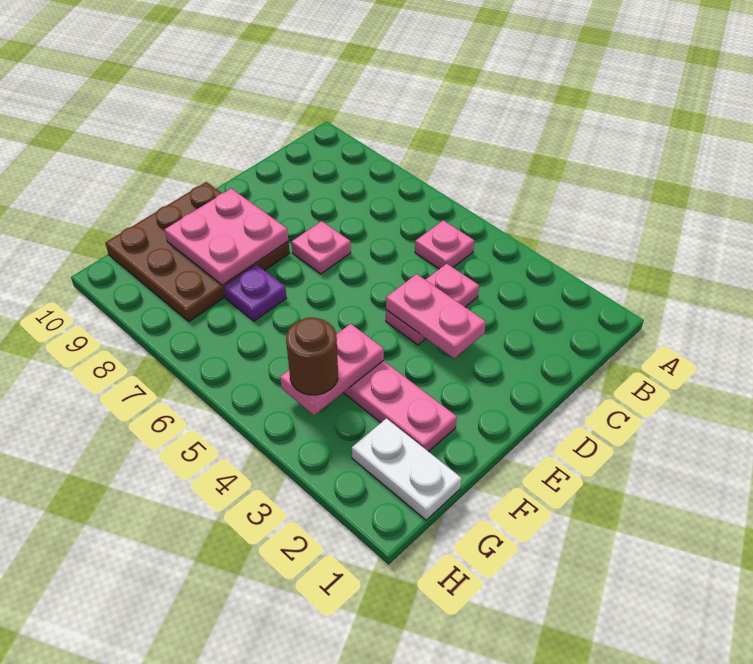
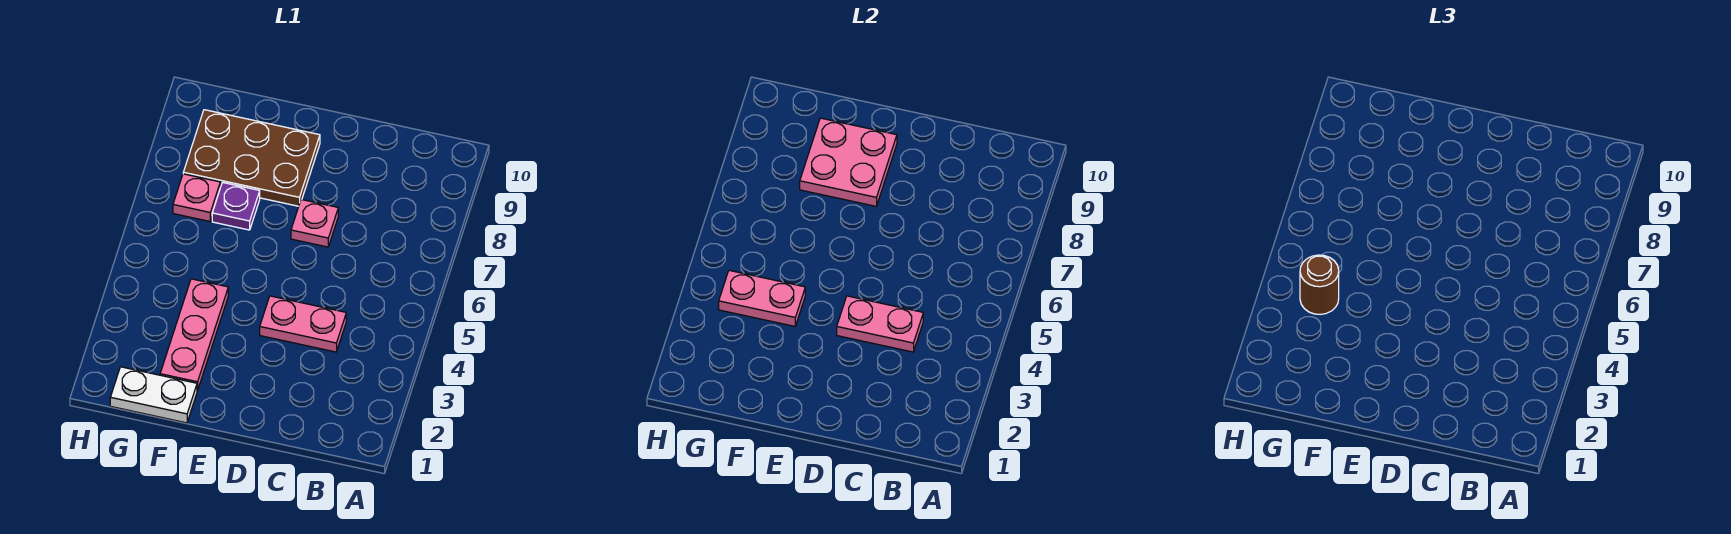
pink 1x1 plate [415,220,474,269] -> pink 1x1 plate moved to [173,174,220,221]
pink 1x2 plate [386,274,486,358] -> pink 1x2 plate turned to [837,296,923,352]
brown 3x3 plate [105,182,290,322] -> brown 2x3 plate [183,110,320,206]
white 1x2 plate [352,418,461,520] -> white 1x2 plate turned to [110,367,197,423]

